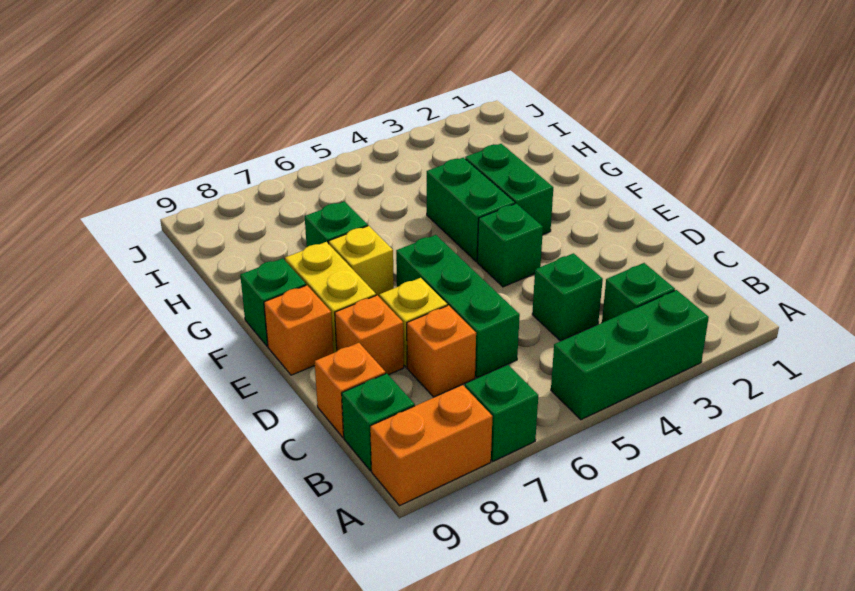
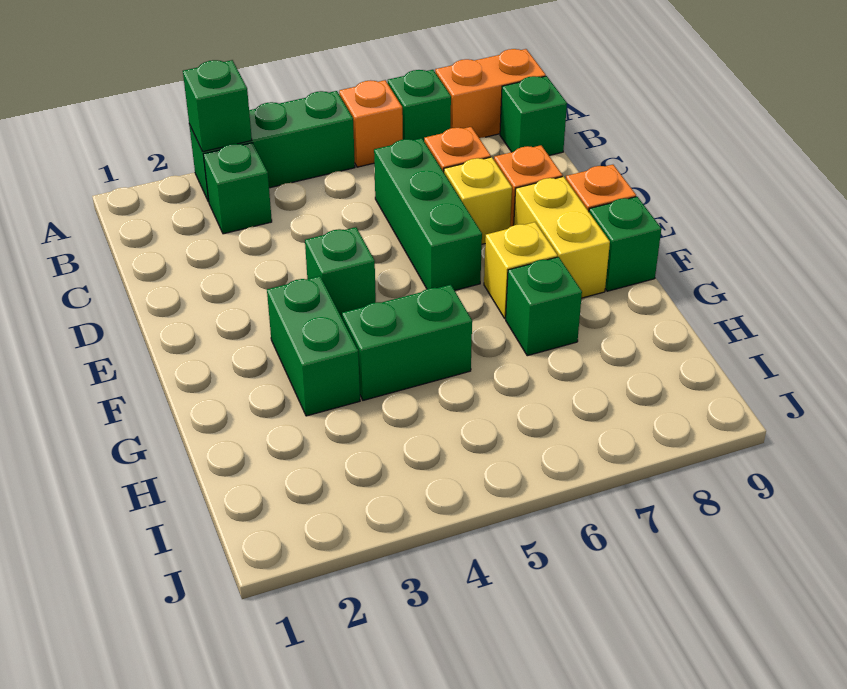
green 1x1 brick [532,253,603,341] -> green 1x1 brick moved to [183,60,252,152]
orange 1x1 brick [315,343,386,437] -> orange 1x1 brick moved to [339,80,403,167]
green 1x2 brick [427,158,515,262] -> green 1x2 brick turned to [342,285,472,400]

